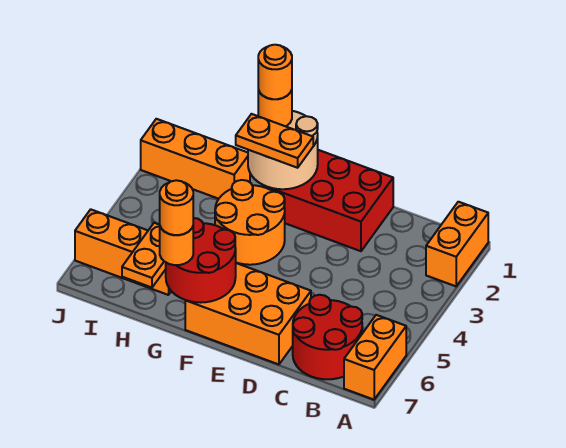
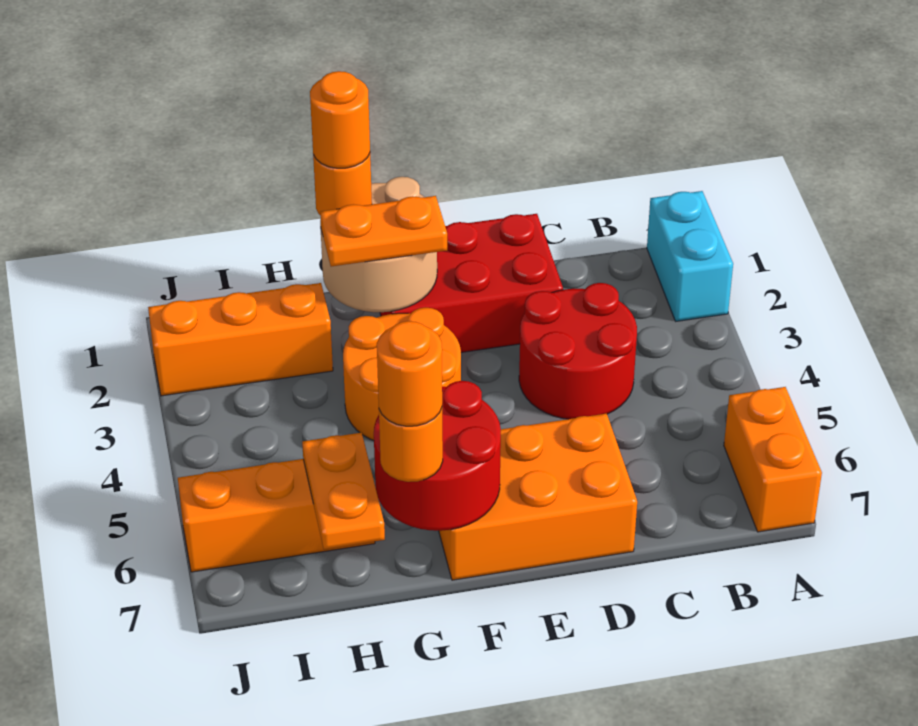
orange 1x2 brick [426,202,488,286] -> cyan 1x2 brick [647,191,733,321]
red 2x2 round brick [293,295,362,379] -> red 2x2 round brick moved to [519,283,637,419]

